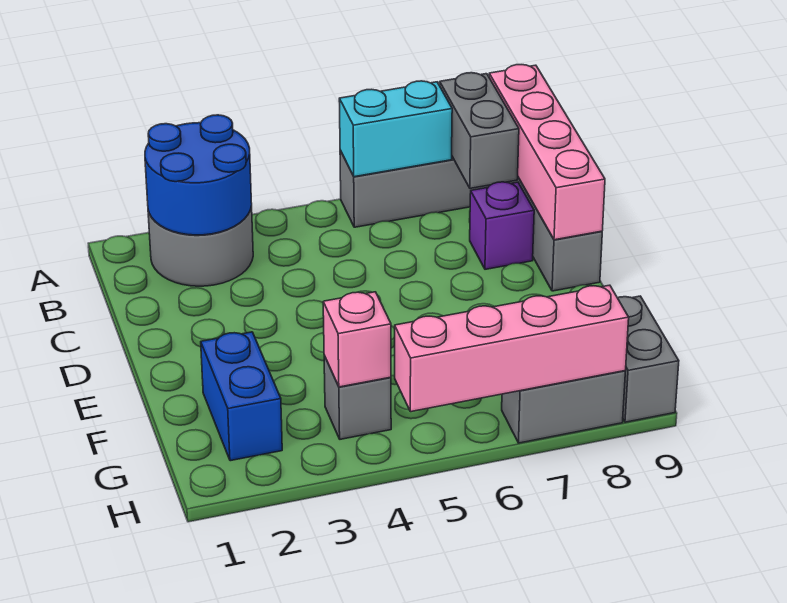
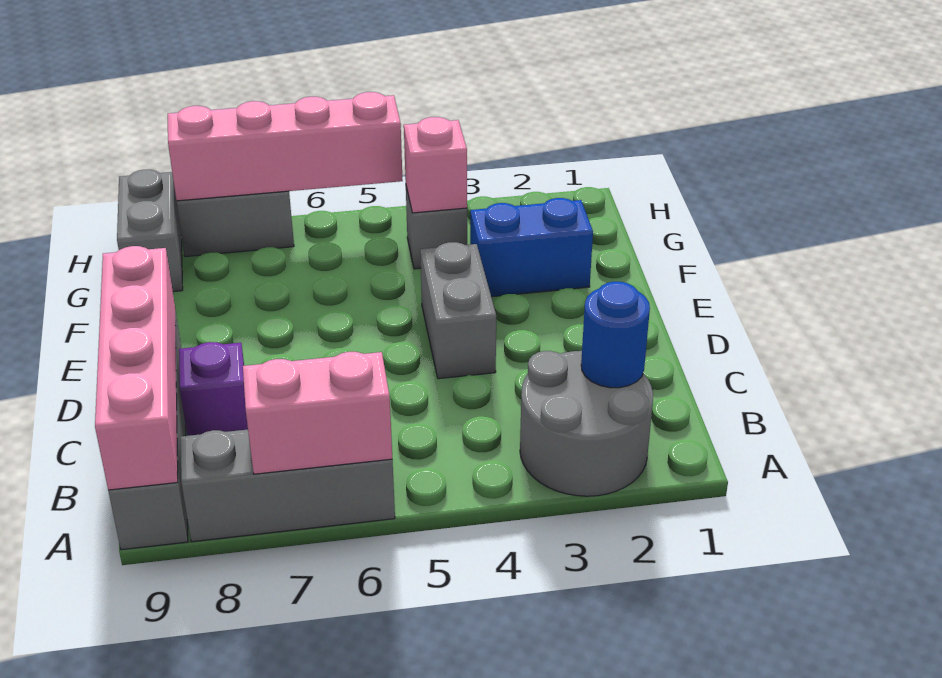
blue 2x2 round brick [145,115,252,235] -> blue 1x1 round brick [581,282,650,388]
cyan 1x2 brick [339,81,452,177] -> pink 1x2 brick [243,352,392,474]
grey 1x2 brick [440,73,519,188] -> grey 1x2 brick moved to [420,242,496,379]
blue 1x2 brick [201,332,282,461] -> blue 1x2 brick turned to [470,198,593,297]

